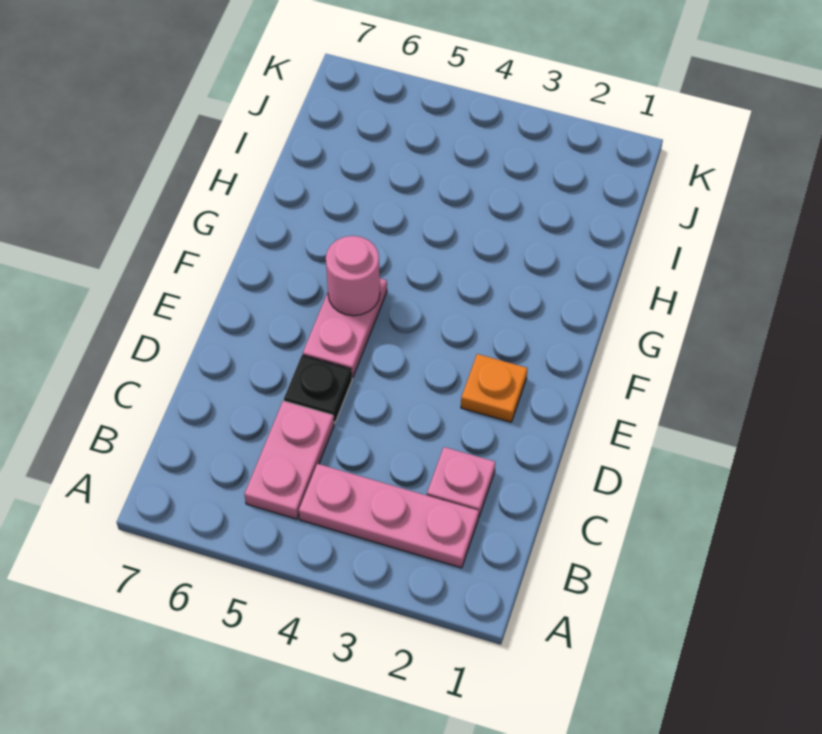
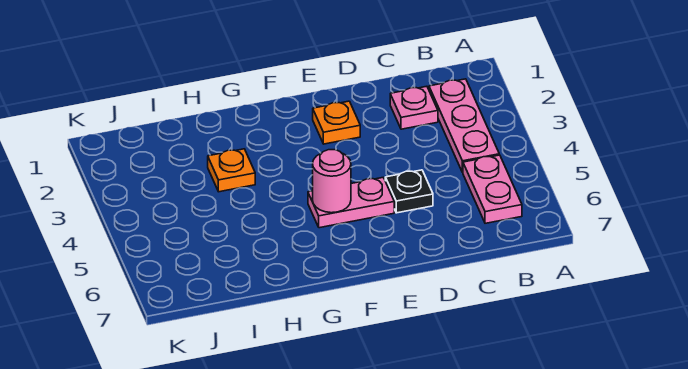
pink 1x2 plate [244,401,334,519] -> pink 1x2 plate turned to [463,155,522,223]
none -> orange 1x1 plate [208,149,255,192]

